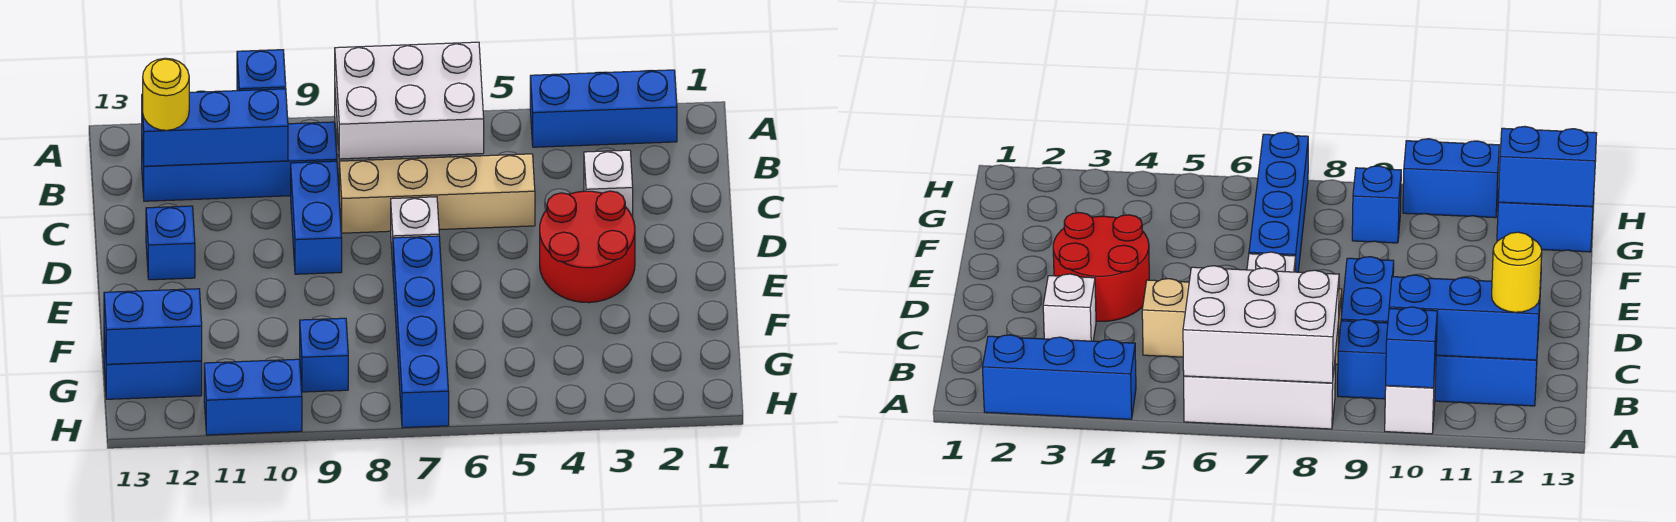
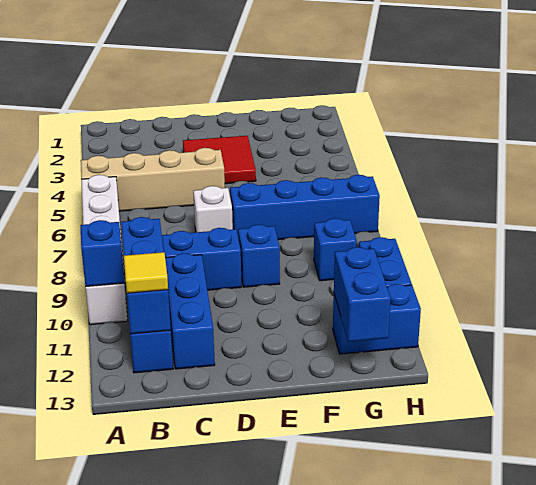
blue 1x3 brick [530,70,677,147] -> blue 1x3 brick moved to [165,253,215,369]
white 2x3 brick [335,42,484,159] -> none
yellow 1x1 round brick [143,58,189,130] -> yellow 1x1 tile [124,252,168,293]
white 1x1 brick [584,150,633,217] -> none
tan 1x4 brick [339,154,535,233] -> tan 1x4 brick turned to [81,148,225,211]
red 2x2 round brick [540,191,635,303] -> red 2x2 tile [183,136,256,184]
blue 1x1 brick [146,206,195,280] -> blue 1x1 brick moved to [238,225,280,287]
blue 1x2 brick [104,334,202,399] -> blue 1x2 brick turned to [333,284,421,354]

